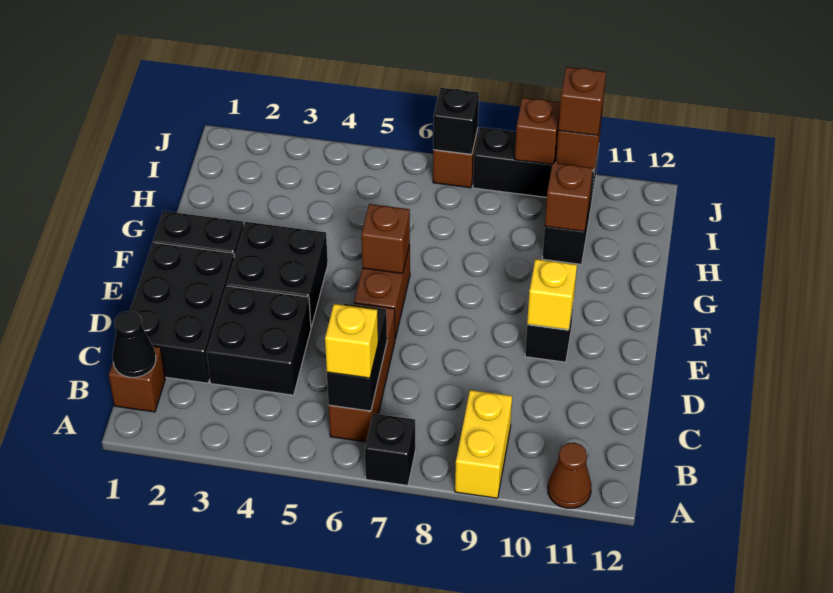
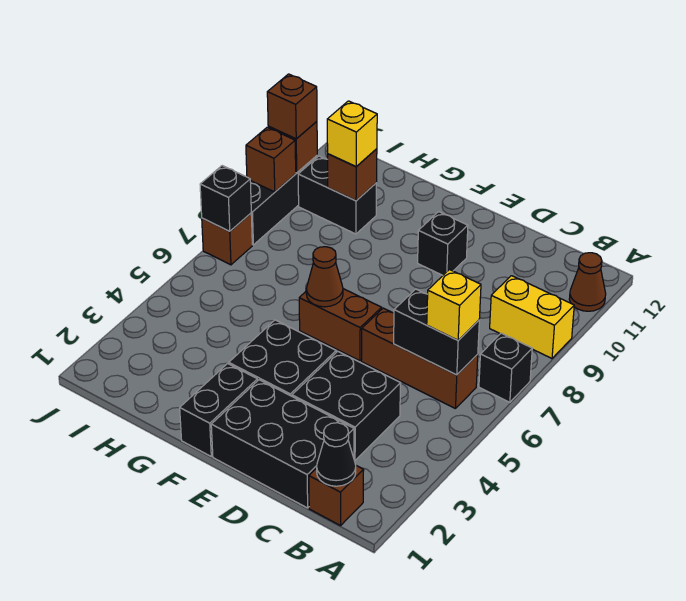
yellow 1x1 brick [527,259,577,330] -> yellow 1x1 brick moved to [327,101,377,167]
brown 1x1 brick [361,204,410,274] -> brown 1x1 cone [306,247,343,307]

